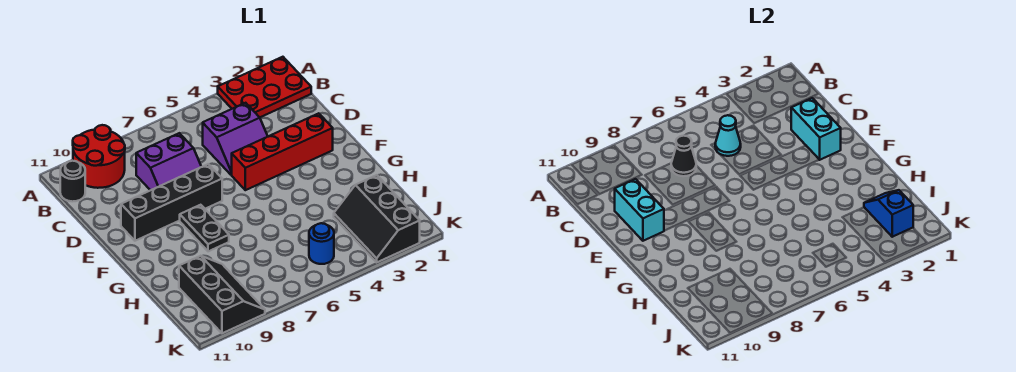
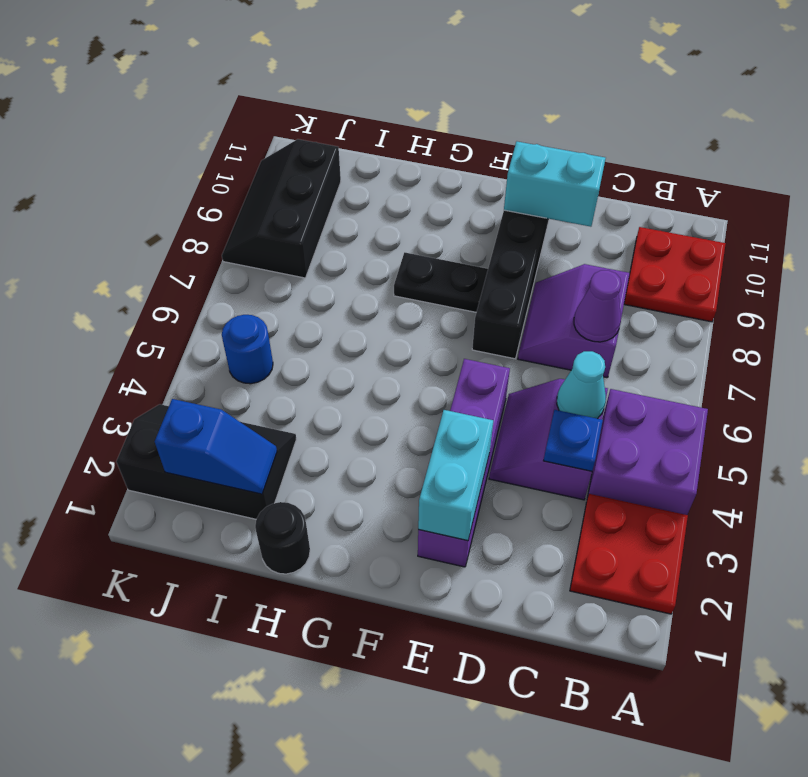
red 2x3 plate [218,57,311,117] -> red 2x2 plate [570,494,688,614]
none -> purple 2x2 brick [587,389,708,515]
red 2x2 round brick [73,125,125,188] -> red 2x2 plate [624,227,726,322]
black 1x1 round brick [60,161,85,202] -> black 1x1 round brick moved to [255,502,310,574]
none -> blue 1x1 plate [544,410,603,471]
black 1x1 cone [671,136,696,176] -> purple 1x1 cone [574,270,621,342]
cyan 1x2 brick [791,98,841,160] -> cyan 1x2 brick turned to [418,410,493,541]
red 1x4 brick [232,113,333,190] -> purple 1x4 brick [418,359,510,567]
black 2x3 slope [179,256,265,333] -> black 2x3 slope turned to [222,139,341,278]

